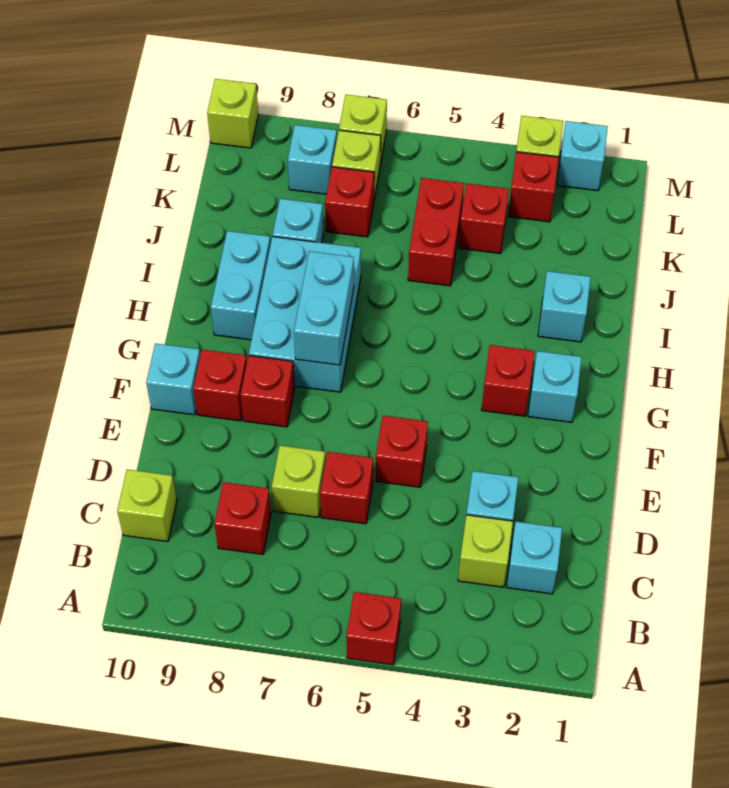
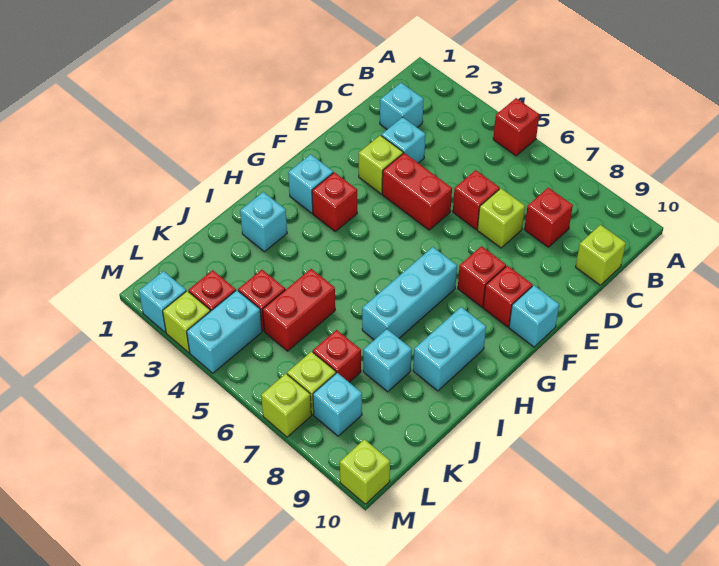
lime 1x1 brick [458,515,513,587] -> lime 1x1 brick moved to [359,135,403,194]
red 1x1 brick [376,416,428,487] -> red 1x2 brick [382,153,452,230]
cyan 2x3 brick [249,237,361,392] -> cyan 1x3 brick [362,247,457,340]
cyan 1x2 brick [294,251,354,365] -> cyan 1x2 brick moved to [187,290,262,373]

